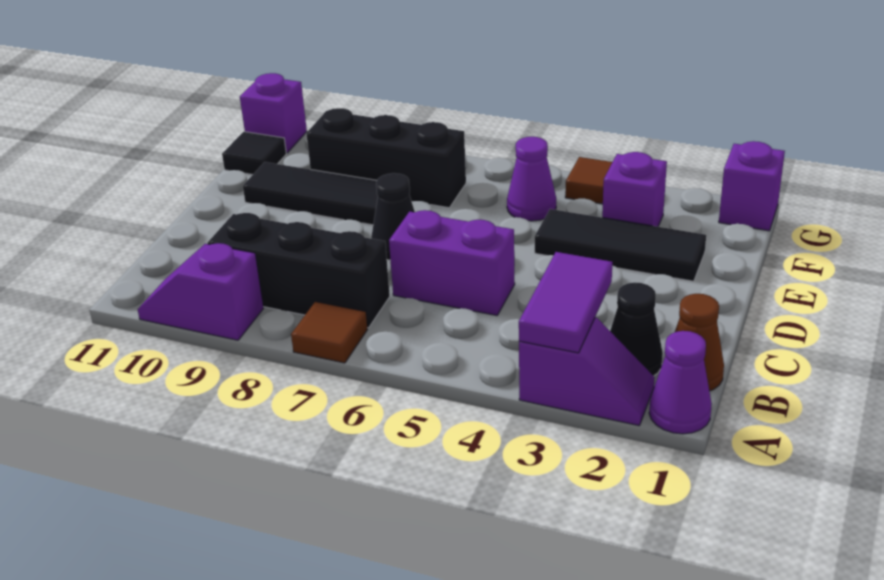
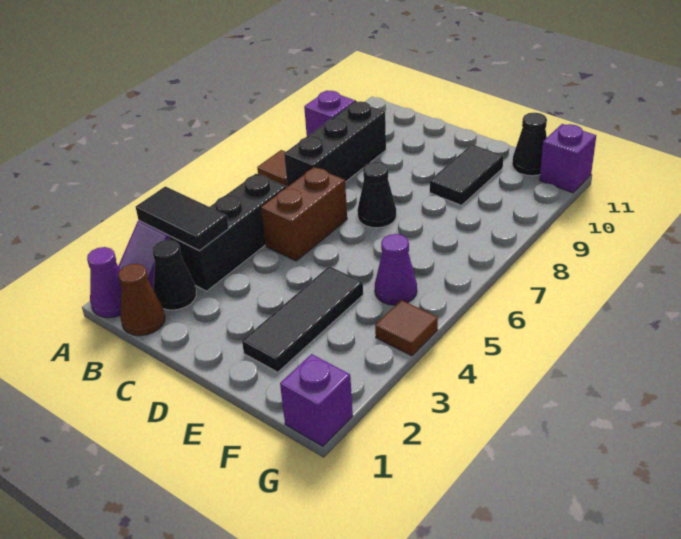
purple 1x2 tile [519,252,612,353] -> black 1x2 tile [136,186,229,250]
purple 1x2 brick [389,210,515,315] -> brown 1x2 brick [261,167,347,261]
black 1x3 tile [243,162,378,225] -> black 1x2 tile [430,144,504,205]
purple 1x1 brick [602,152,667,227] -> none
black 1x3 brick [306,108,466,208] -> black 1x3 brick moved to [169,174,286,291]
black 1x1 tile [222,132,286,175] -> black 1x1 cone [512,112,547,176]

